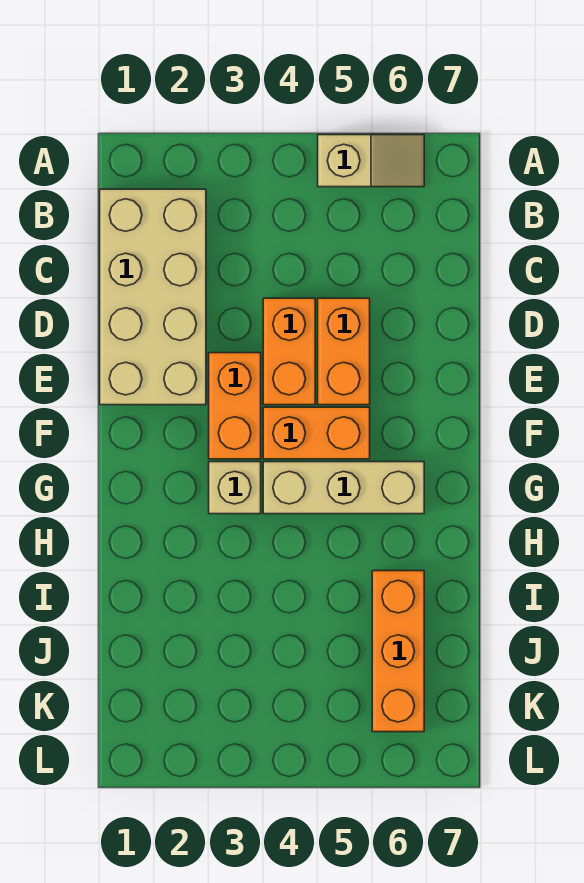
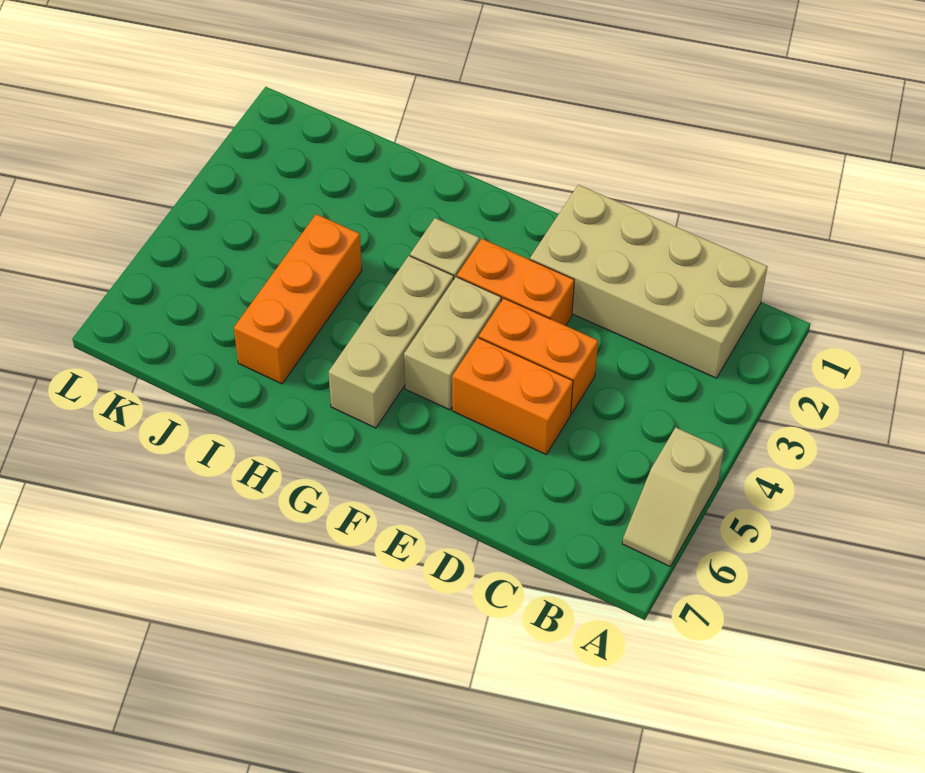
orange 1x2 brick [263,407,370,459] -> tan 1x2 brick [404,277,501,410]
orange 1x3 brick [372,571,424,732] -> orange 1x3 brick turned to [234,214,362,384]

